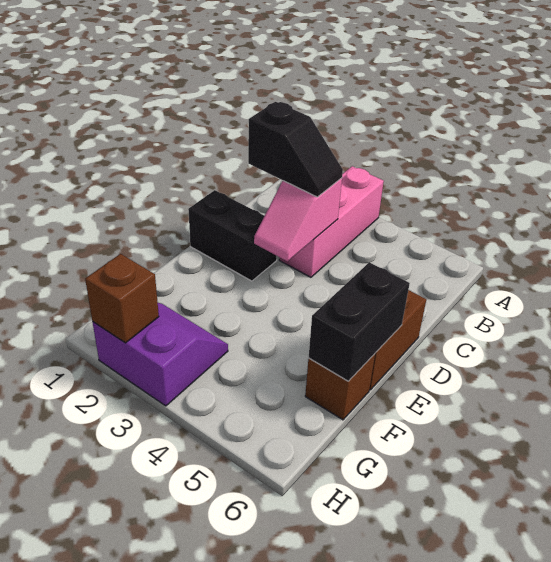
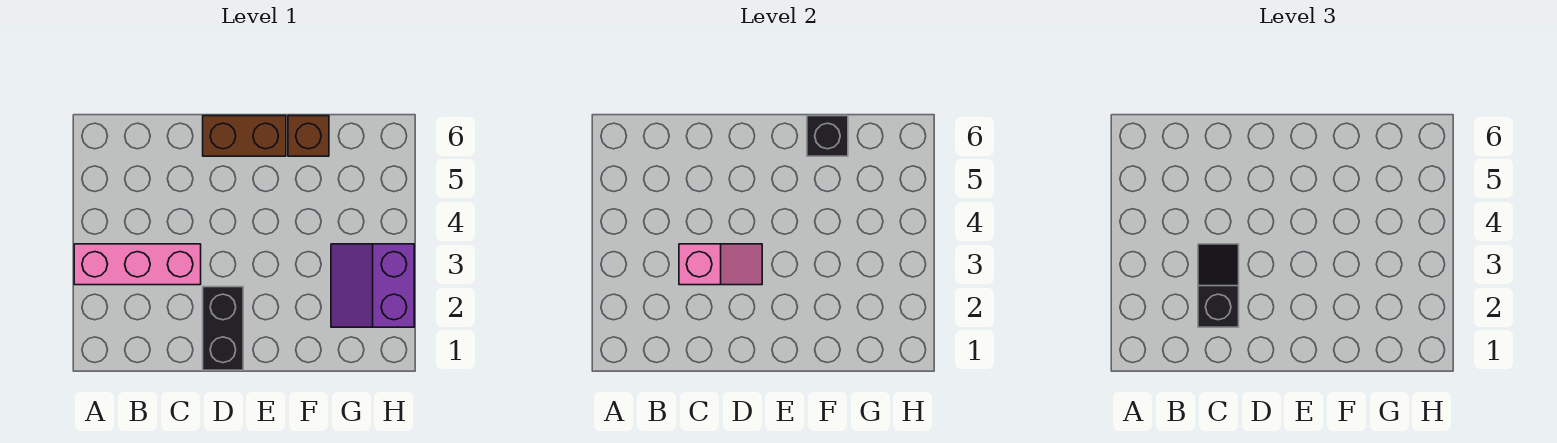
black 1x2 brick [309,262,410,381] -> black 1x1 brick [807,116,848,156]
brown 1x1 brick [85,254,159,343] -> none

